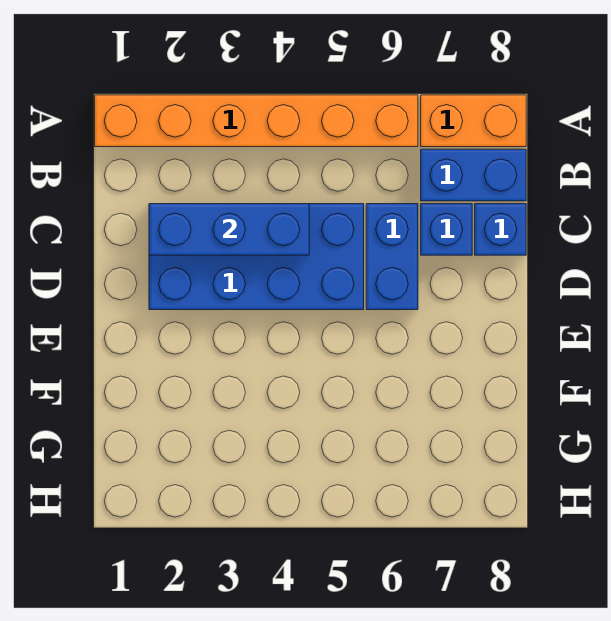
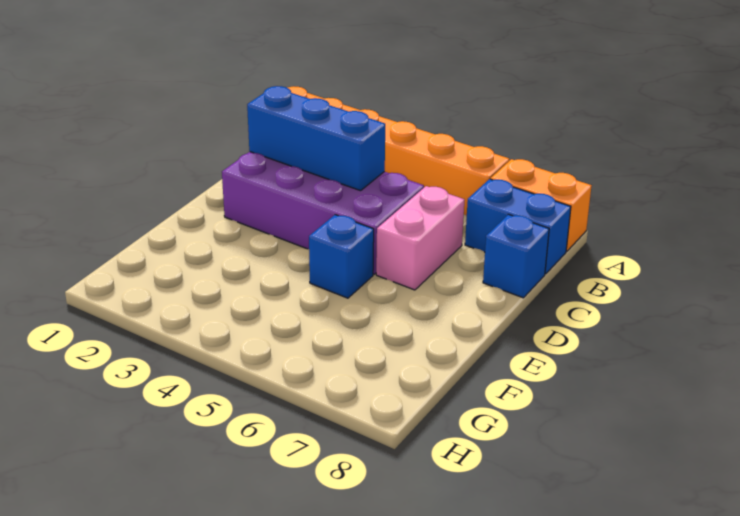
blue 2x4 brick [149,204,364,310] -> purple 2x4 brick [222,152,424,274]
blue 1x2 brick [366,204,418,310] -> pink 1x2 brick [376,186,464,290]
blue 1x1 brick [421,204,472,255] -> blue 1x1 brick moved to [309,215,374,298]

